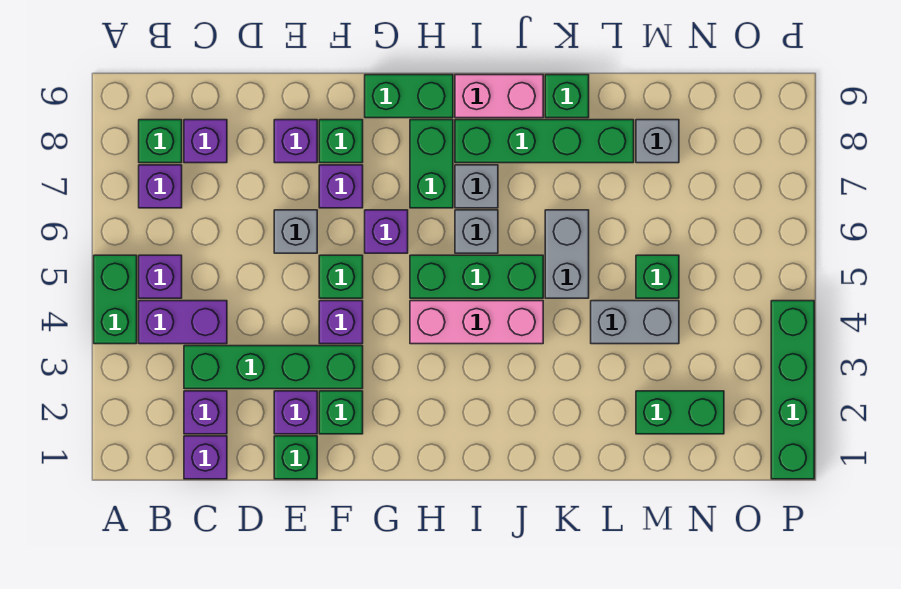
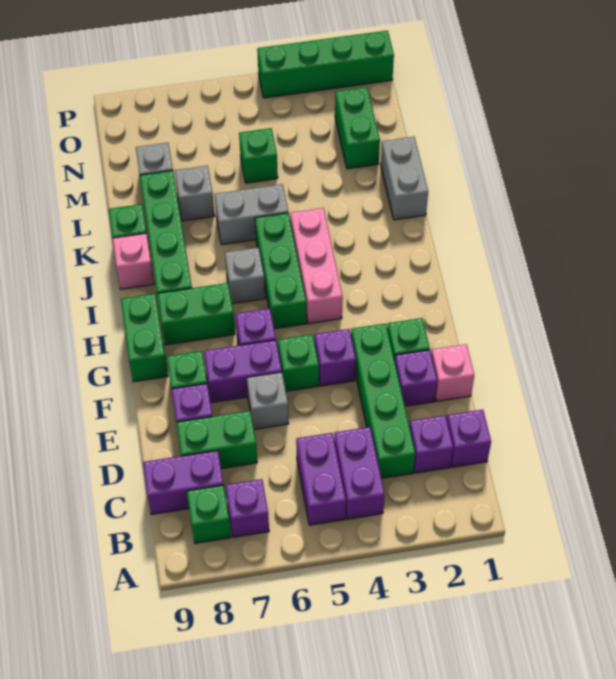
green 1x2 brick [94,255,137,344] -> green 1x2 brick moved to [176,411,257,469]
purple 1x1 brick [139,255,182,298] -> purple 1x2 brick [296,433,346,525]
purple 1x1 brick [184,120,227,163] -> purple 1x2 brick [143,451,223,514]
green 1x1 brick [274,436,317,479] -> pink 1x1 brick [431,344,474,401]
purple 1x1 brick [319,165,363,208] -> purple 1x2 brick [204,340,282,403]
grey 1x1 brick [455,165,498,208] -> grey 1x1 brick moved to [175,166,215,221]
pink 1x2 brick [455,75,543,118] -> pink 1x1 brick [113,233,154,289]
grey 1x2 brick [591,301,679,344] -> grey 1x2 brick moved to [381,137,428,220]

